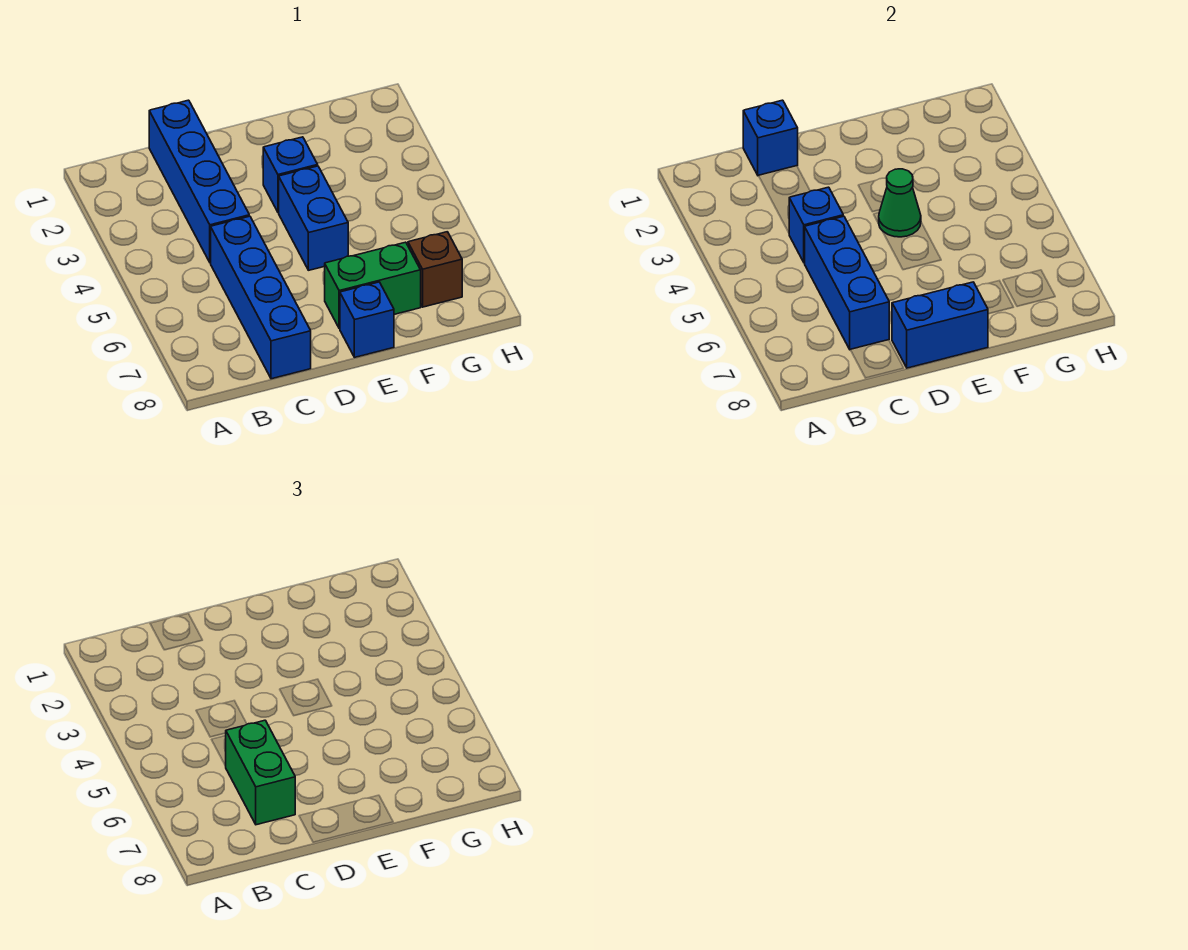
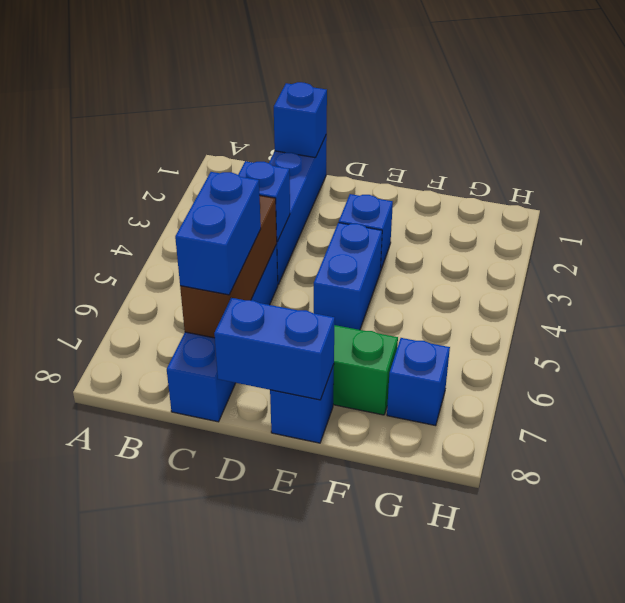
blue 1x3 brick [805,216,889,350] -> brown 1x3 brick [180,196,277,338]
green 1x2 brick [226,720,295,825] -> blue 1x2 brick [175,172,261,295]
green 1x1 cone [879,169,921,237] -> none
brown 1x1 brick [408,232,462,307] -> blue 1x1 brick [387,338,450,426]

